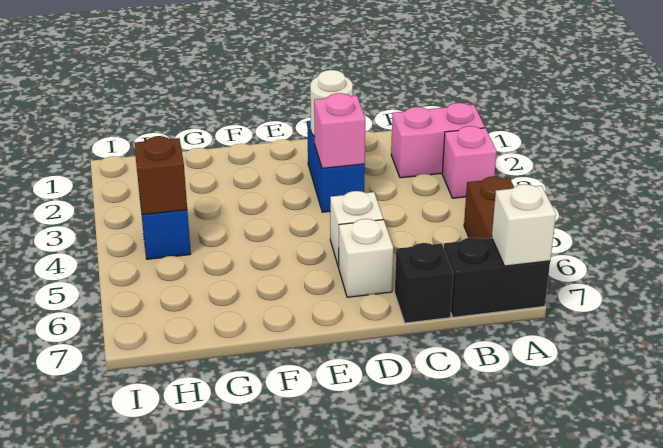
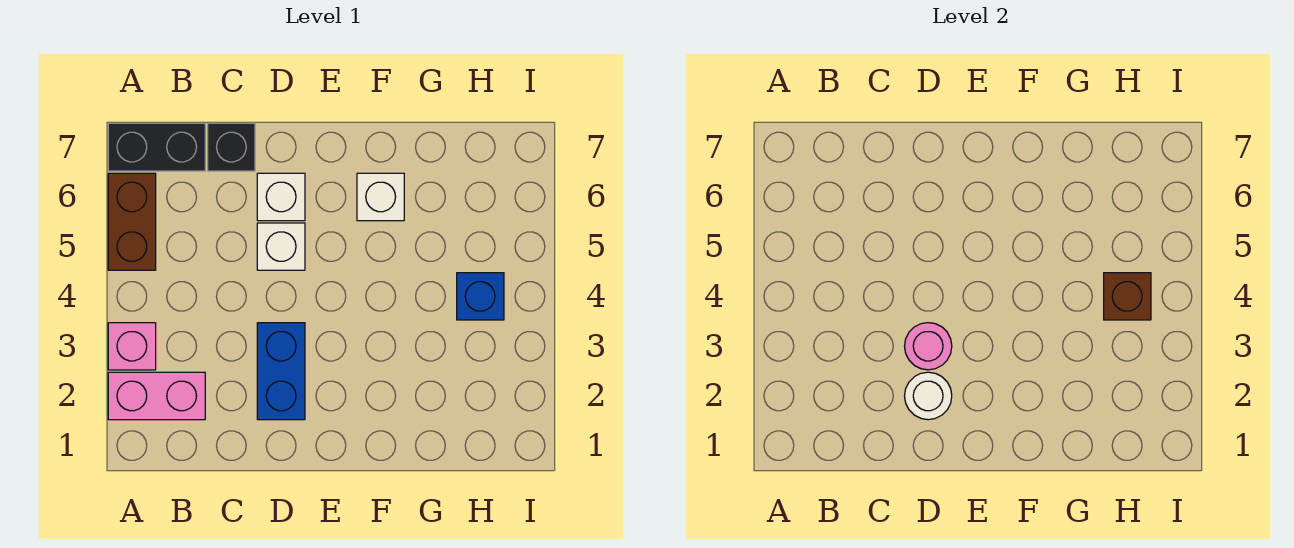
white 1x1 brick [492,184,556,266] -> white 1x1 brick moved to [357,173,404,221]
pink 1x1 brick [314,93,365,168] -> pink 1x1 round brick [905,323,952,370]

